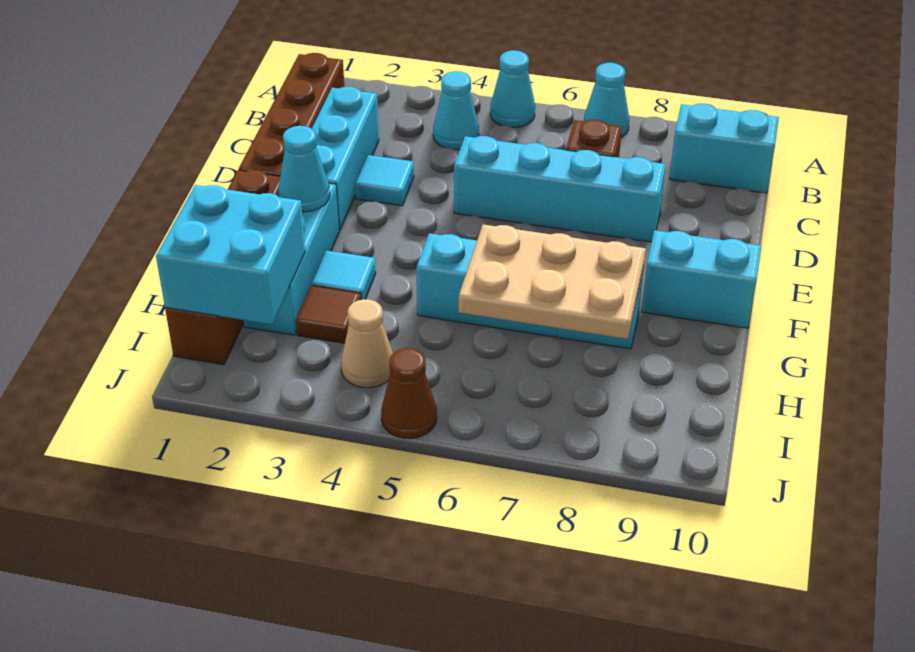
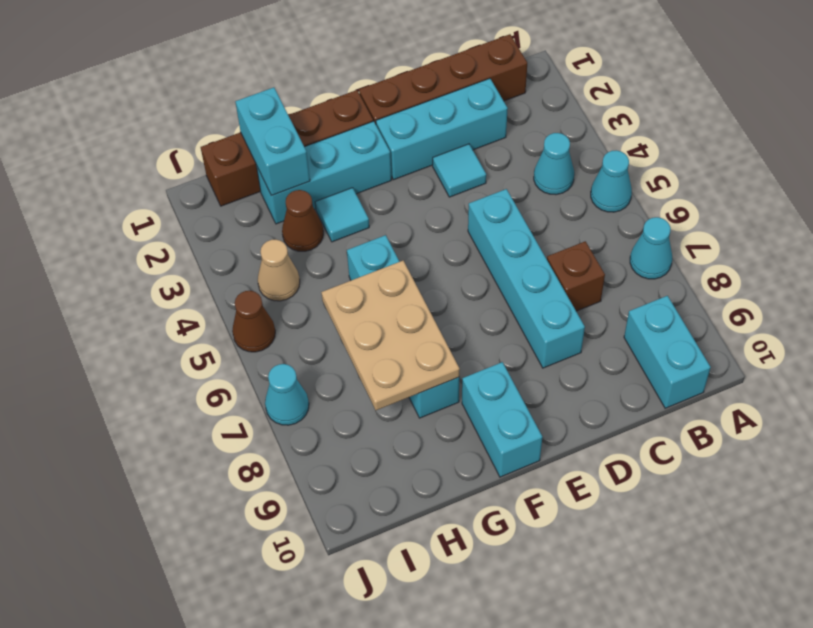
cyan 1x1 cone [278,126,330,212] -> cyan 1x1 cone moved to [265,364,309,425]
cyan 2x2 brick [156,185,305,324] -> cyan 1x2 brick [235,87,310,196]
brown 1x1 tile [296,285,361,343] -> brown 1x1 cone [282,190,323,251]

